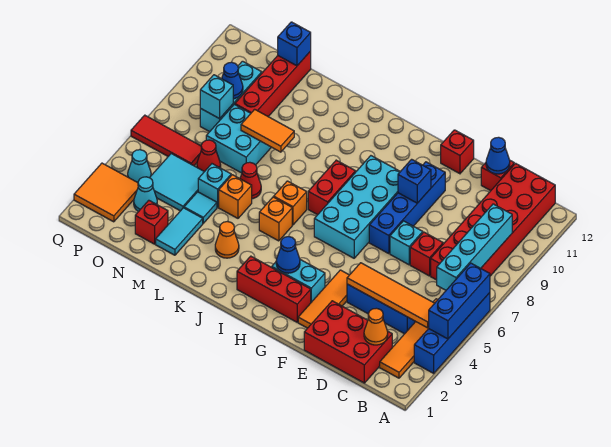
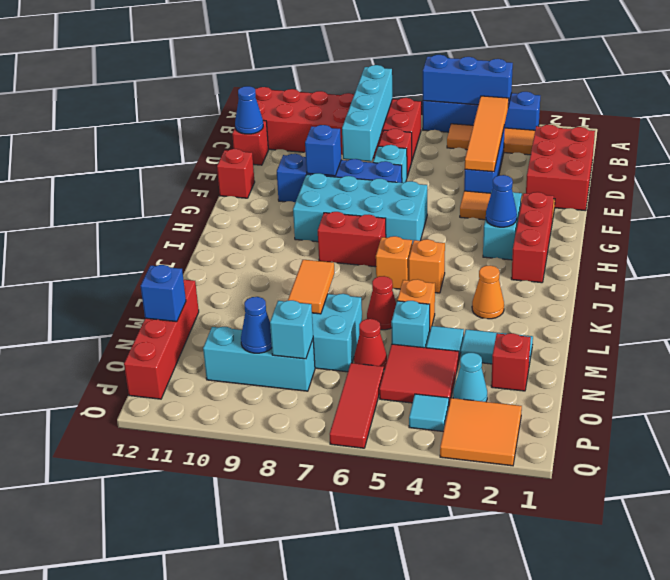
cyan 1x4 brick [437,204,512,290] -> cyan 1x4 brick turned to [342,65,392,161]
orange 1x1 cone [364,308,388,345] -> none
cyan 2x2 tile [150,154,204,211] -> red 2x2 tile [379,344,459,404]
red 1x4 brick [235,51,311,117] -> red 1x4 brick turned to [124,280,199,399]
cyan 1x1 cone [128,150,151,183] -> cyan 1x1 tile [409,394,449,431]

